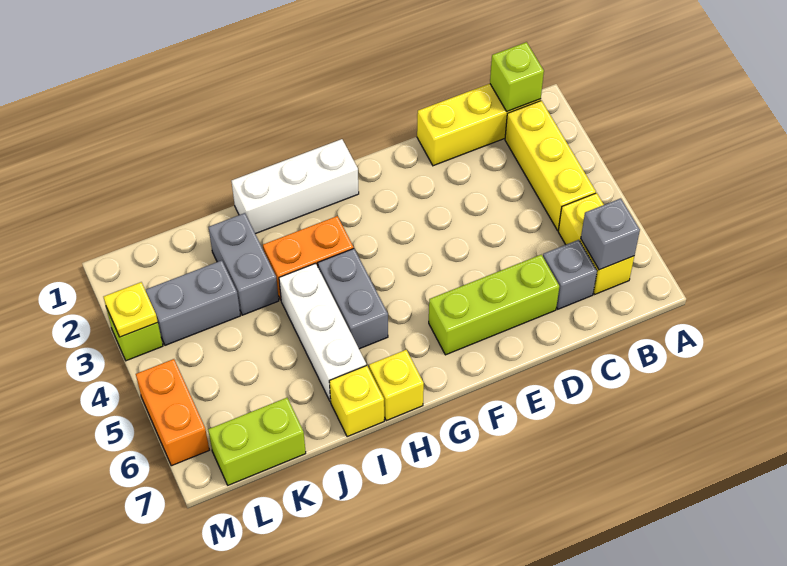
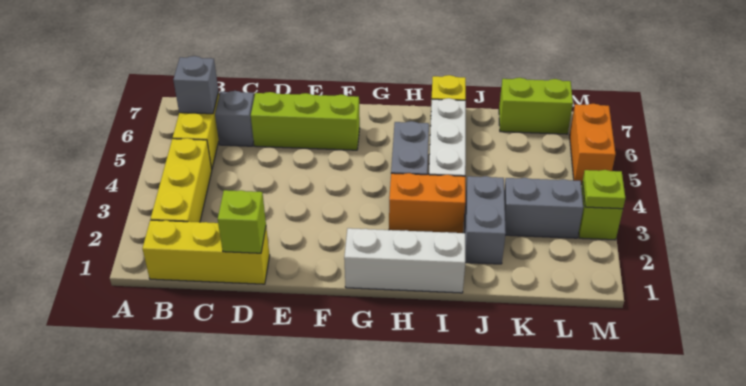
lime 1x1 brick [490,42,544,111] -> lime 1x1 brick moved to [218,190,266,253]
yellow 1x1 brick [369,350,424,421] -> none
yellow 1x1 plate [104,282,158,337] -> lime 1x1 plate [583,170,625,209]

